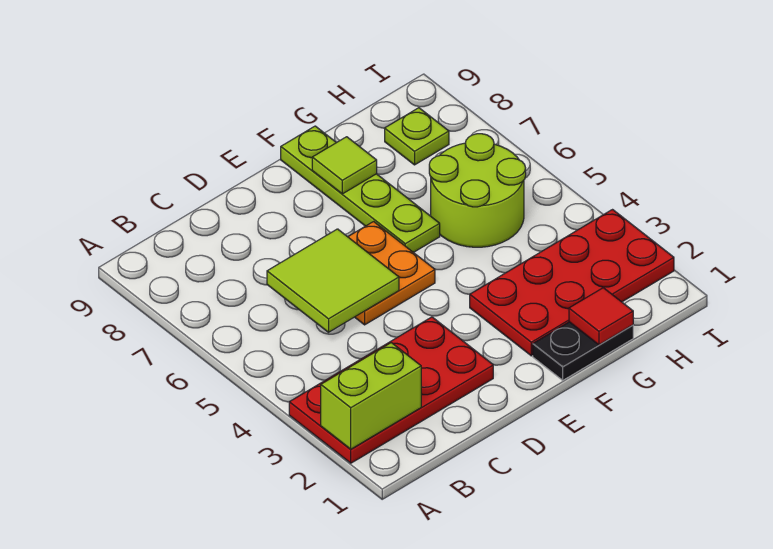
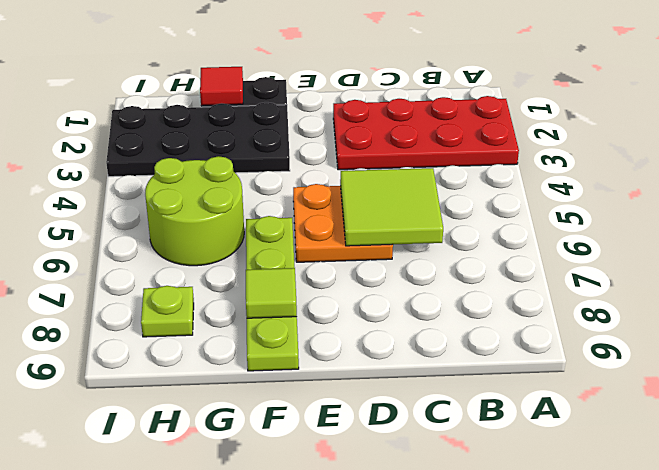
lime 1x2 brick [321,343,421,449] -> none
red 2x4 plate [470,210,674,356] -> black 2x4 plate [106,102,290,177]

